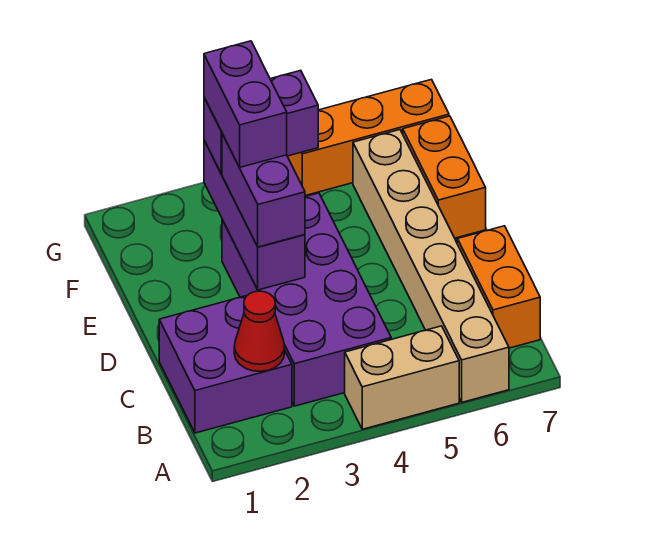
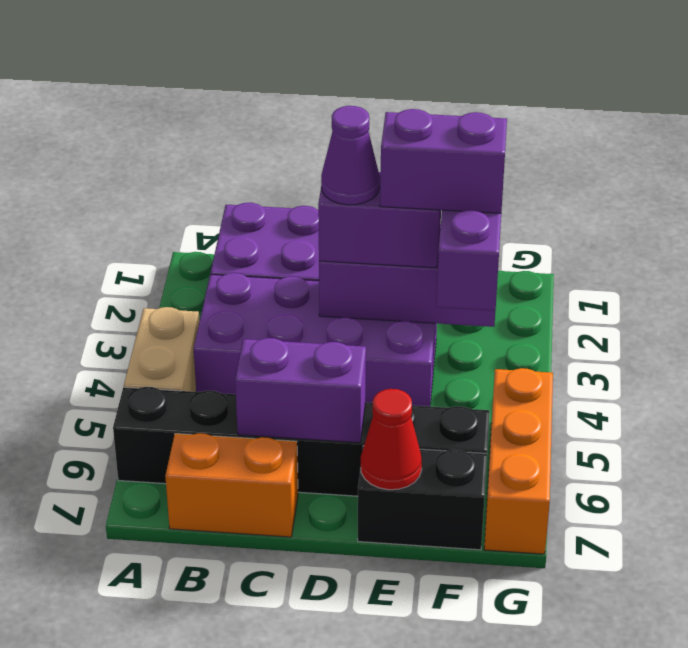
tan 1x6 brick [353,130,509,402] -> black 1x6 brick [113,387,489,496]
red 1x1 cone [234,291,285,372] -> red 1x1 cone moved to [361,389,422,490]
none -> purple 1x2 brick [235,338,366,443]
none -> purple 1x1 cone [321,106,380,205]
orange 1x2 brick [403,116,486,238] -> black 1x2 brick [358,446,487,550]

